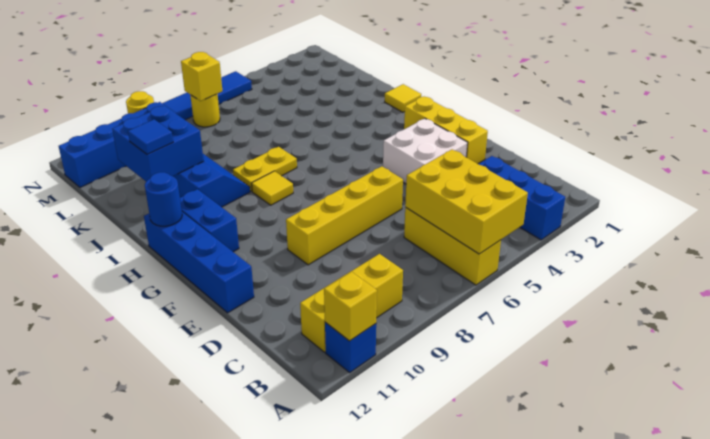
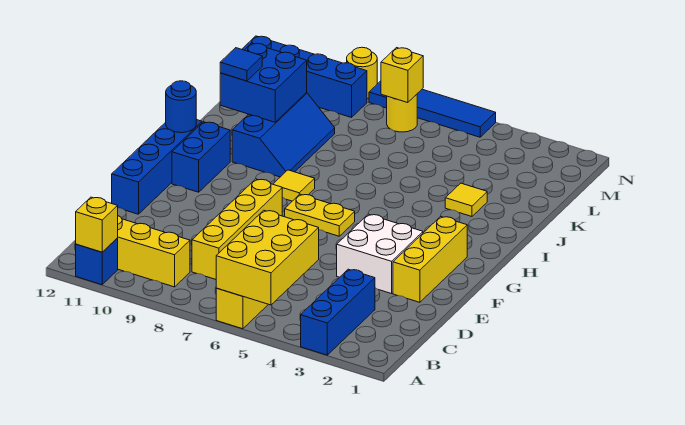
yellow 1x4 brick [286,166,403,265] -> yellow 1x4 brick turned to [192,179,282,279]
yellow 1x1 tile [385,84,421,112] -> yellow 1x1 tile moved to [445,183,487,216]
yellow 1x2 plate [233,147,297,191] -> yellow 1x2 plate moved to [285,194,355,236]

